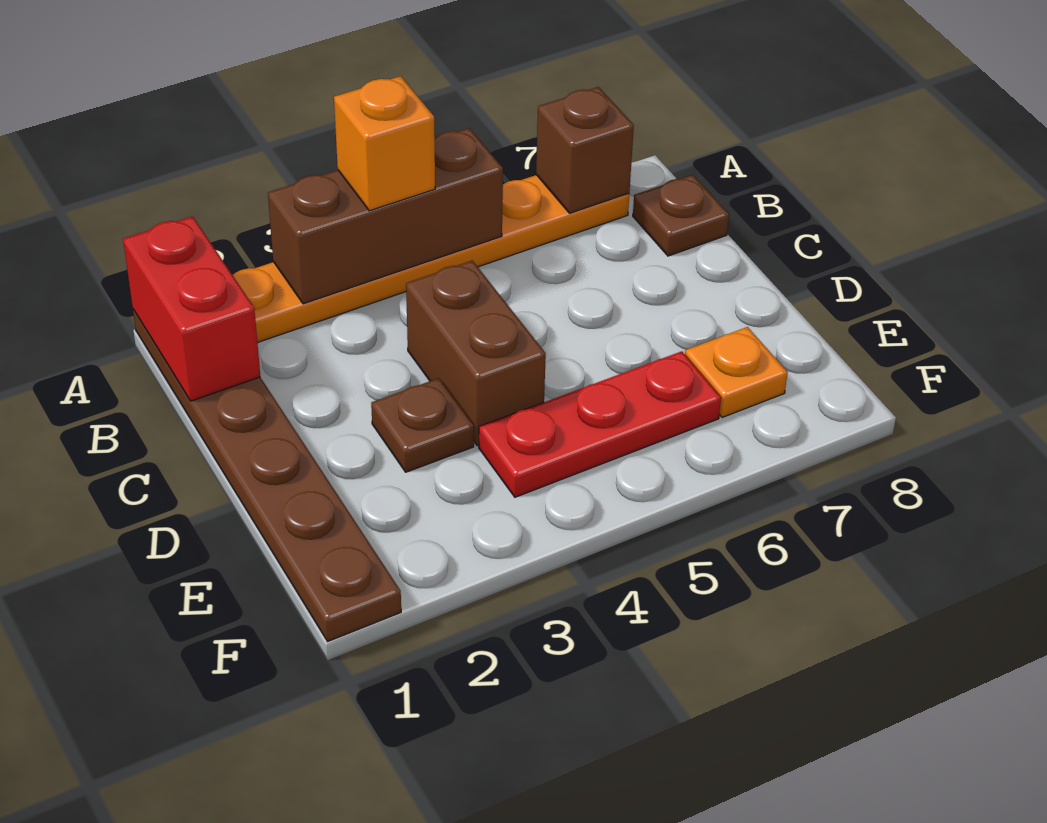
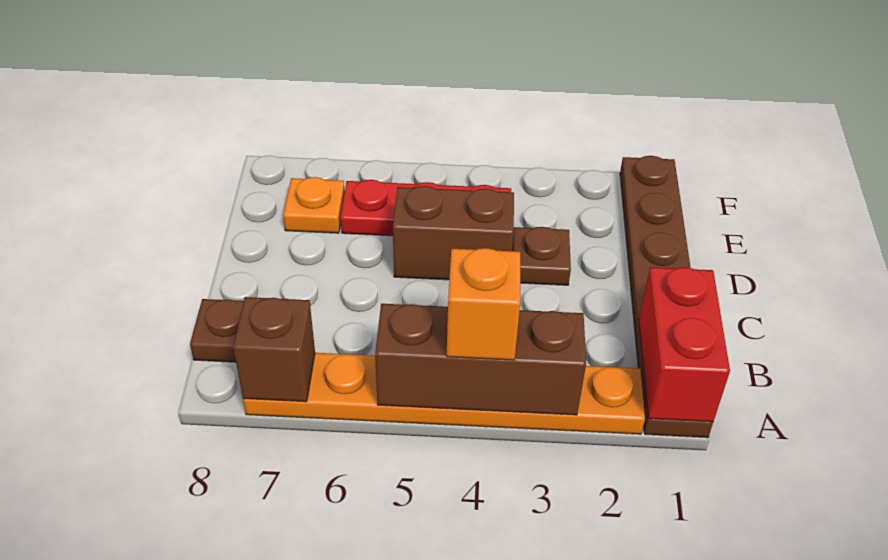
brown 1x2 brick [406,261,546,446] -> brown 1x2 brick turned to [393,186,514,280]

